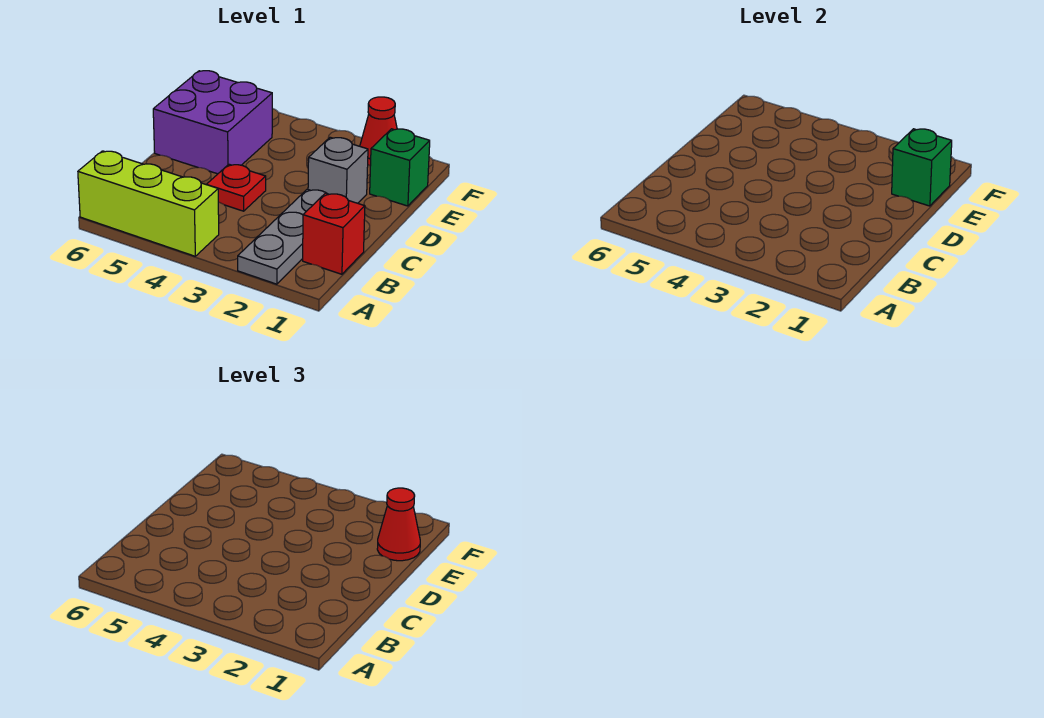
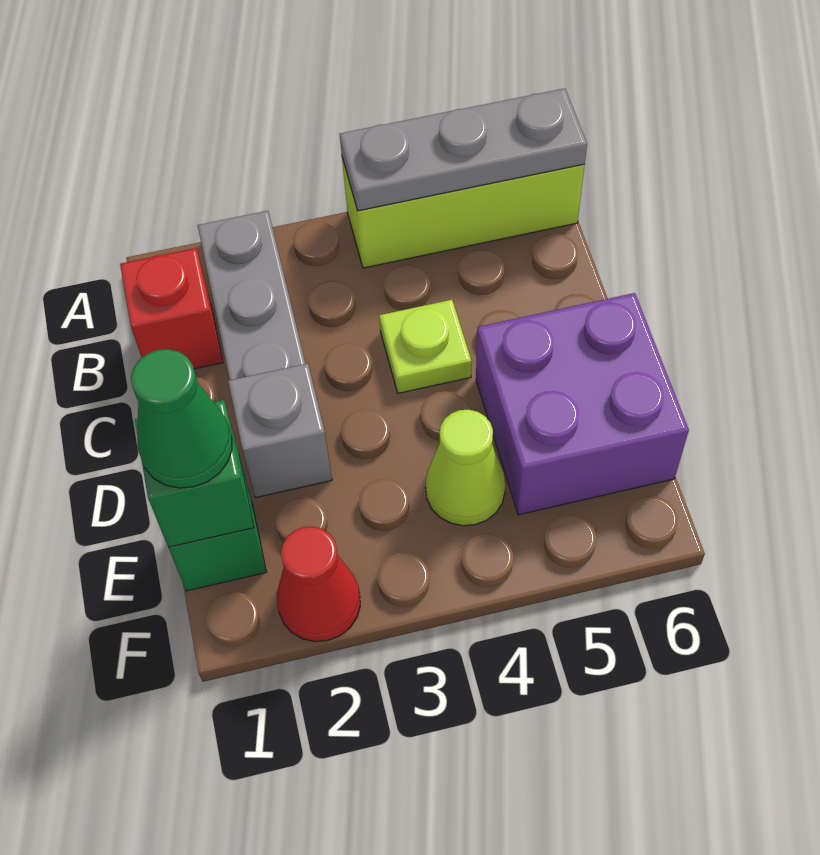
none -> grey 1x3 plate [340,88,587,211]
red 1x1 plate [207,164,266,211] -> lime 1x1 plate [379,300,472,393]
red 1x1 cone [377,488,420,561] -> green 1x1 cone [131,349,232,488]
none -> lime 1x1 cone [426,410,505,526]

